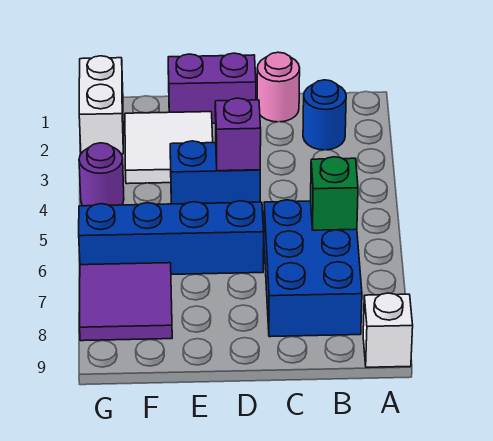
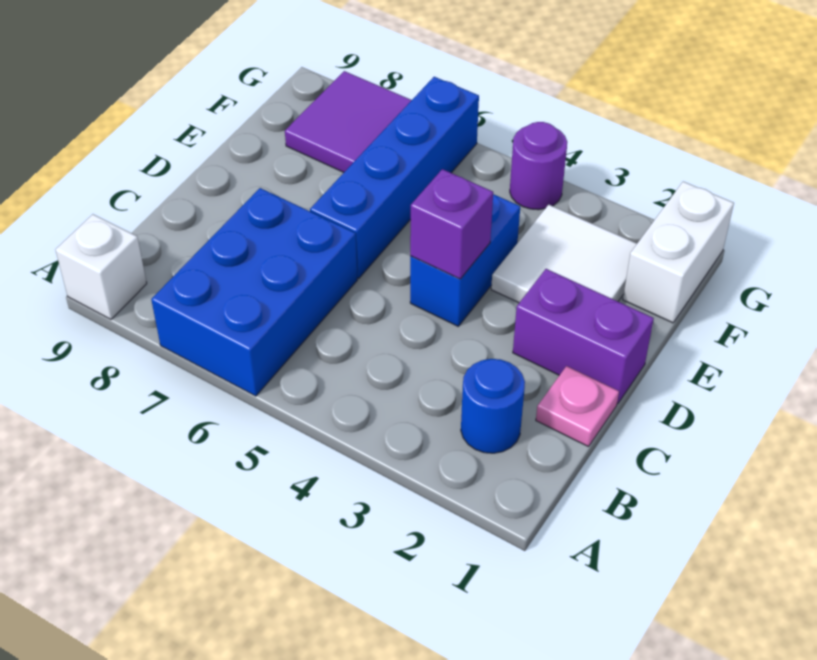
blue 2x3 brick [264,200,362,337] -> blue 2x3 brick turned to [151,188,357,396]
green 1x1 brick [311,157,358,230] -> none
pink 1x1 round brick [257,52,300,122] -> pink 1x1 plate [536,366,619,447]
purple 1x2 brick [168,53,256,123] -> purple 1x2 brick turned to [513,269,654,404]
white 1x2 brick [79,56,123,154] -> white 1x2 brick turned to [623,182,734,323]

